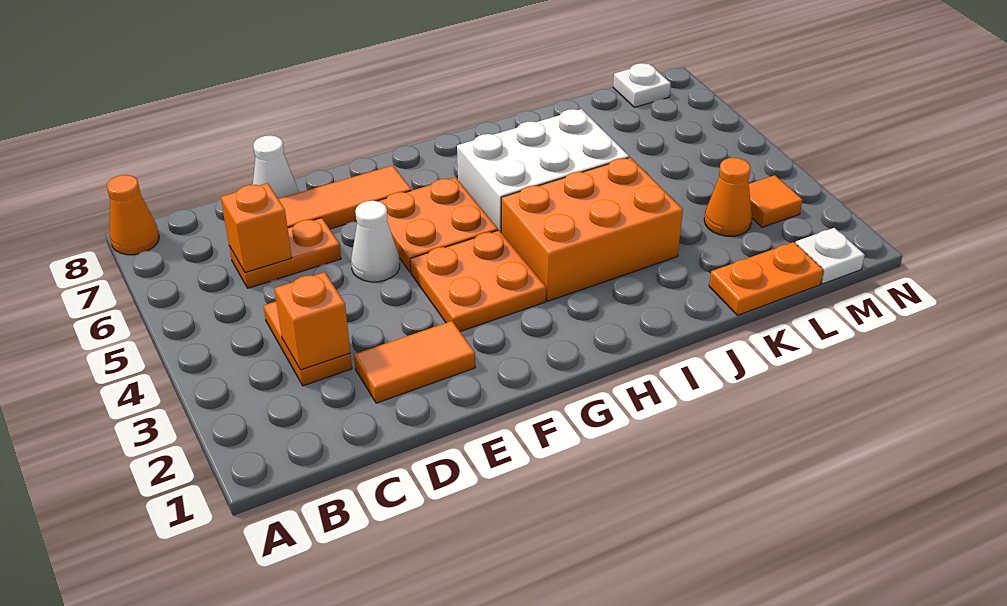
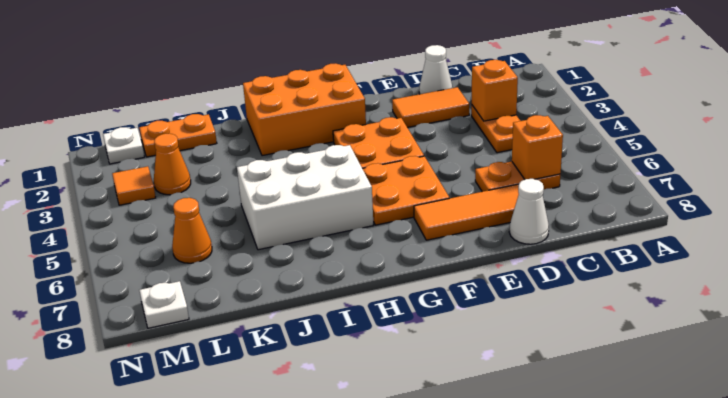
orange 1x1 cone [107,175,159,255] -> orange 1x1 cone moved to [172,198,212,263]
white 1x1 cone [351,201,400,282] -> white 1x1 cone moved to [419,45,452,94]
orange 2x3 brick [501,157,683,301] -> orange 2x3 brick moved to [243,63,366,156]

